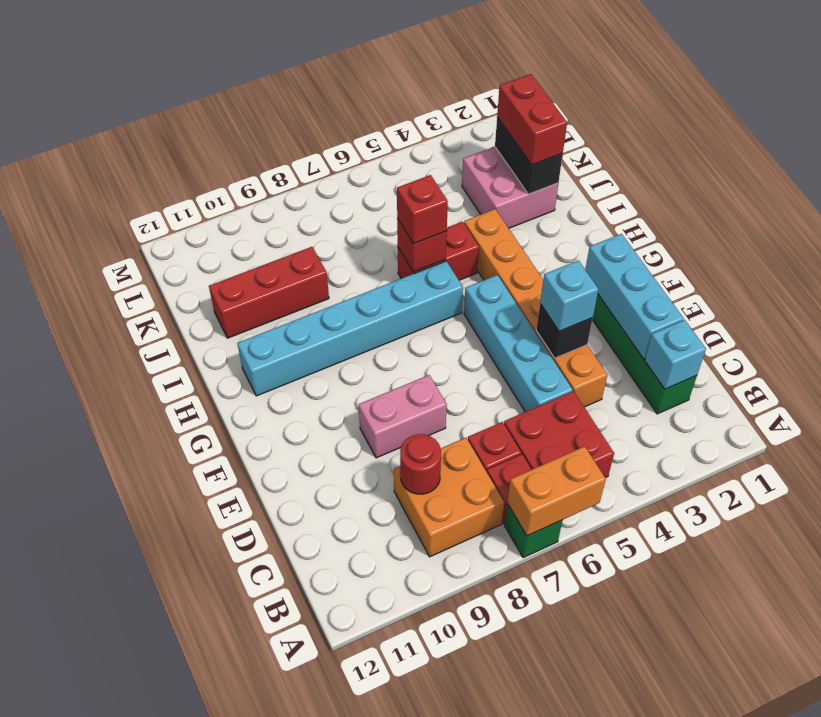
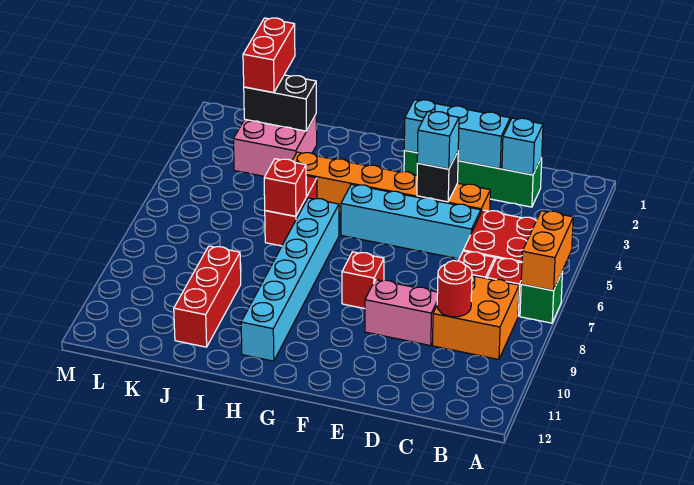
pink 1x2 brick [359,375,447,458] -> pink 1x2 brick turned to [365,280,438,346]
red 1x1 brick [397,175,448,244] -> red 1x1 brick moved to [342,252,384,309]
red 1x2 brick [497,74,567,165] -> red 1x2 brick turned to [243,18,295,93]

